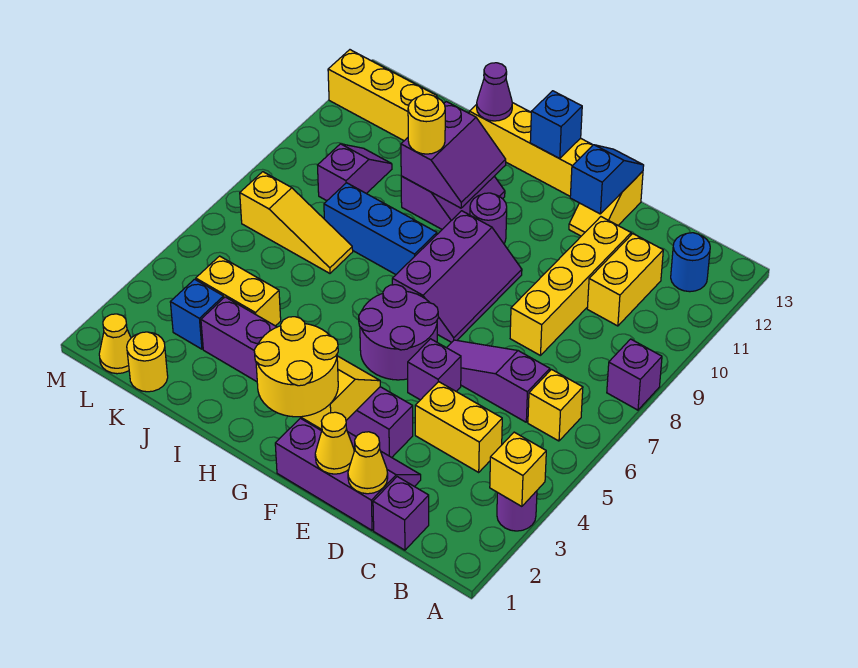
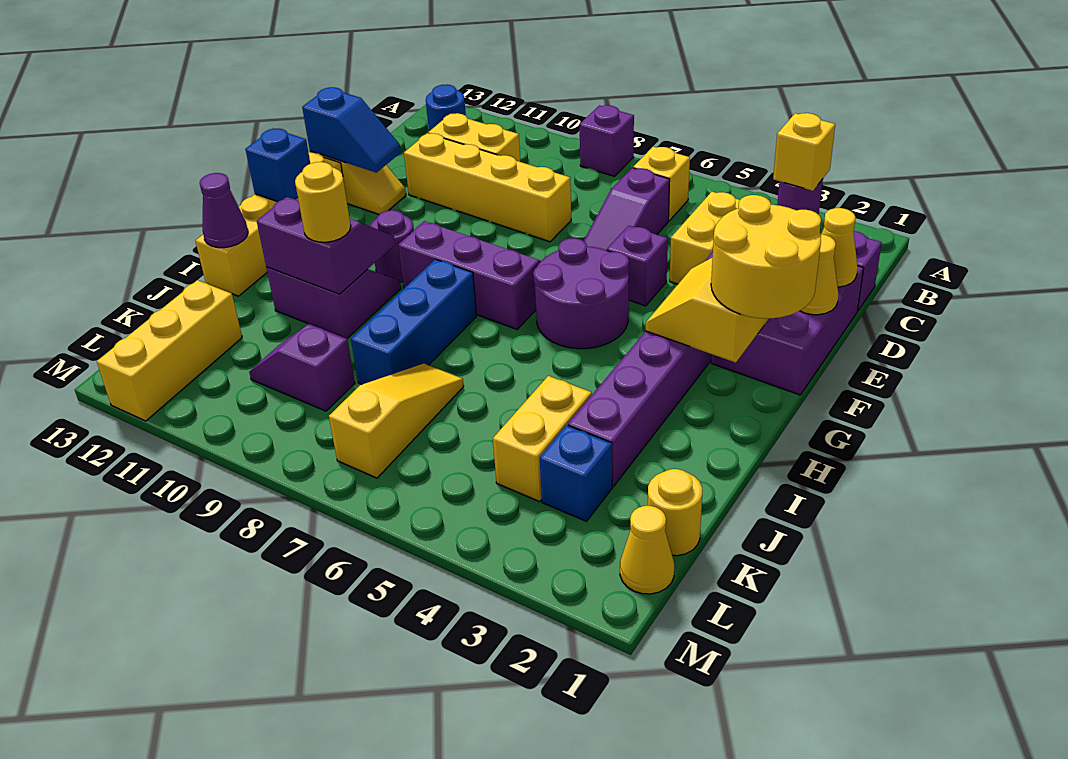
blue 1x2 slope [570,145,644,214] -> blue 1x2 slope turned to [302,87,401,173]

